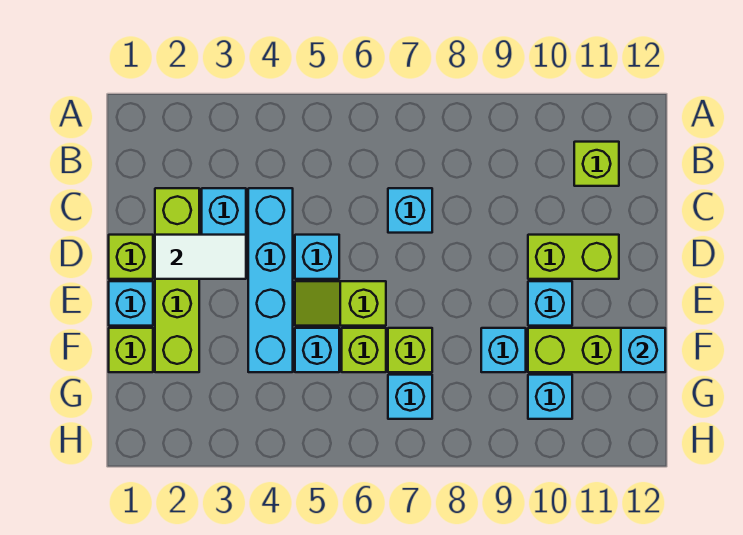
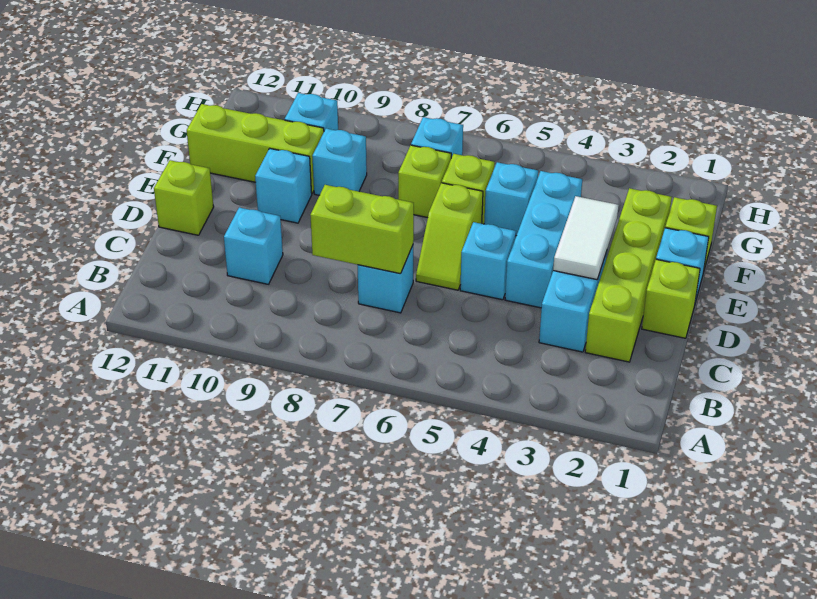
lime 1x1 brick [574,142,619,186] -> lime 1x1 brick moved to [154,160,214,235]
cyan 1x4 brick [248,188,293,372] -> cyan 1x3 brick [505,171,582,308]
white 1x2 tile [155,235,246,279] -> white 1x2 tile turned to [553,196,619,280]
lime 1x2 brick [528,235,619,279] -> lime 1x2 brick moved to [310,185,414,274]
lime 1x2 slope [295,281,386,326] -> lime 1x2 slope turned to [416,183,483,290]
cyan 1x1 brick [621,328,665,372] -> cyan 1x1 brick moved to [224,207,283,284]

